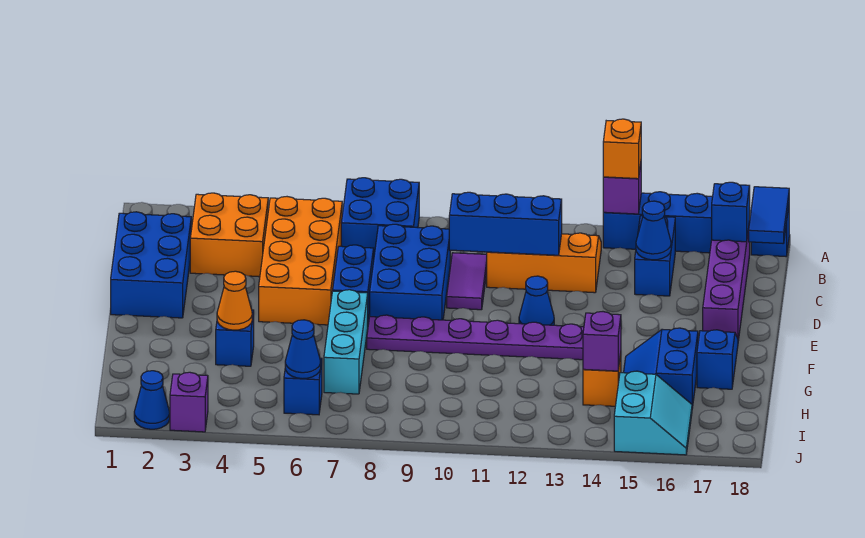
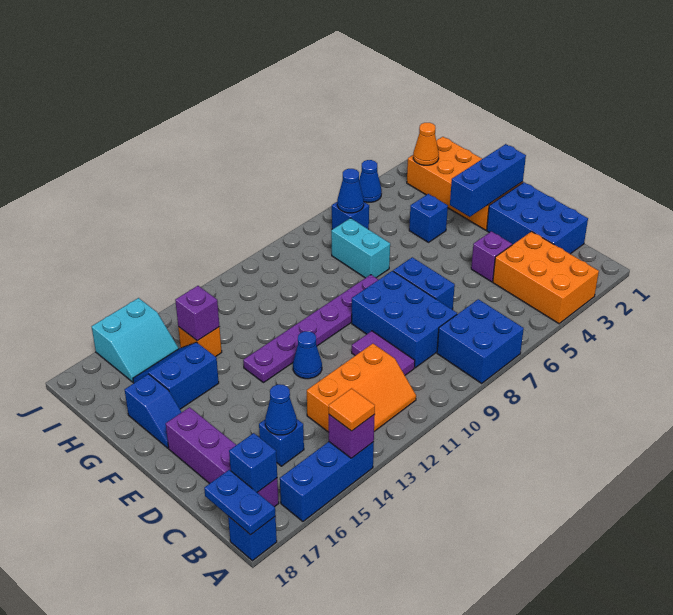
orange 1x1 brick [603,119,641,179] -> orange 1x1 tile [329,388,375,431]
blue 1x2 tile [749,187,789,243] -> blue 1x2 plate [204,470,276,535]
orange 2x2 brick [190,193,268,277] -> orange 2x3 brick [493,232,599,324]
orange 2x4 brick [259,197,342,325] -> orange 2x4 brick moved to [407,137,523,230]
blue 1x2 brick [635,216,675,296] -> blue 1x1 brick [259,419,304,466]
blue 1x3 brick [449,192,562,255] -> blue 1x3 brick moved to [450,144,526,217]
cyan 1x3 brick [324,290,368,394] -> cyan 1x2 brick [331,218,390,278]
orange 1x1 cone [217,271,252,330] -> orange 1x1 cone moved to [413,123,439,165]
blue 2x2 slope [624,328,698,408] -> blue 2x2 slope turned to [133,342,219,409]
cyan 2x2 slope [614,371,692,455] -> cyan 2x2 slope turned to [92,298,179,382]
blue 1x1 cone [134,371,170,429] -> blue 1x1 cone moved to [359,160,382,202]
purple 1x1 brick [170,372,208,432] -> purple 1x1 brick moved to [471,231,512,282]

